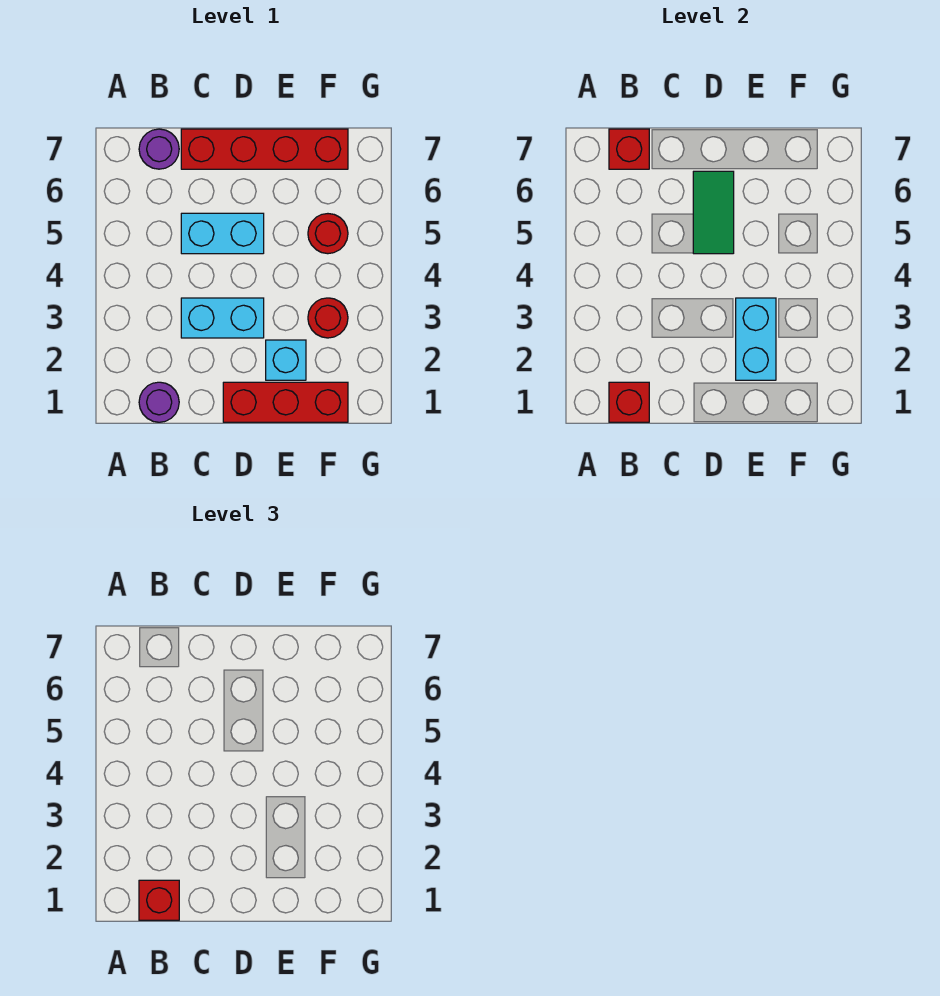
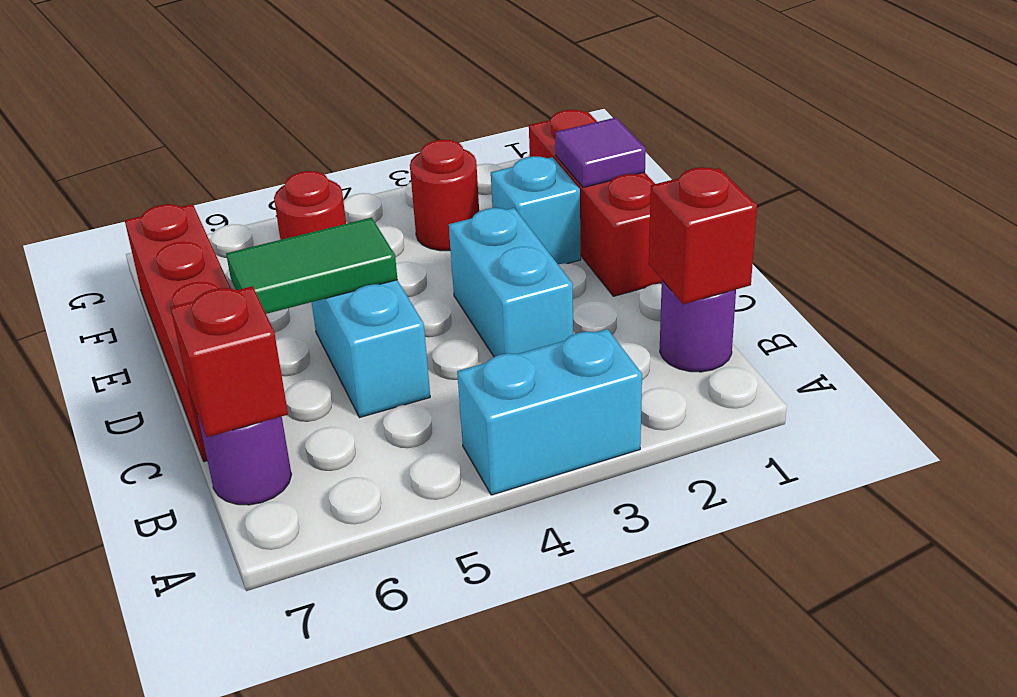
red 1x1 brick [139,880,179,920] -> none
none -> purple 1x1 tile [555,118,646,188]
cyan 1x2 brick [736,298,776,380] -> cyan 1x2 brick moved to [457,329,642,495]

